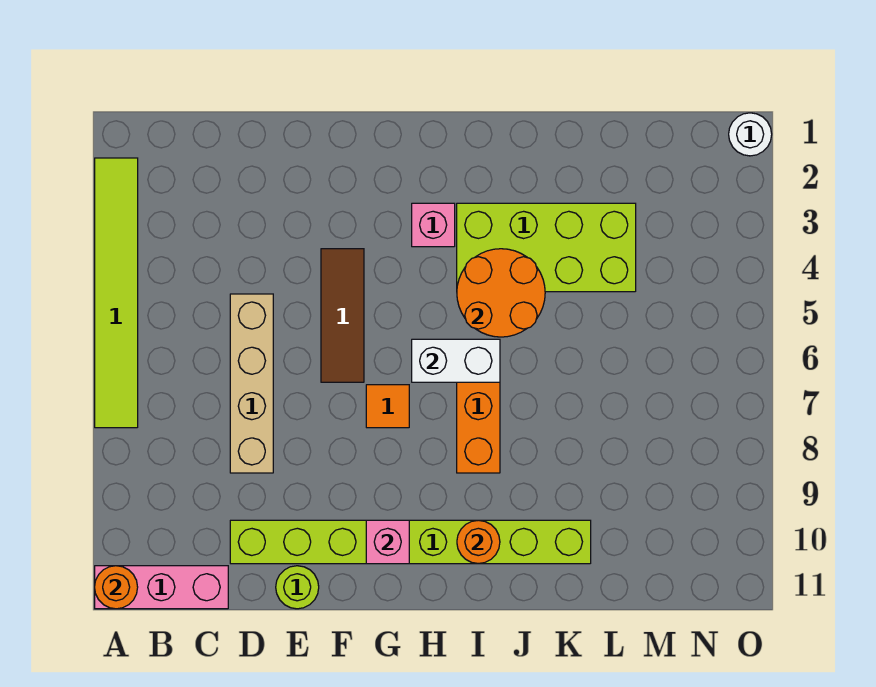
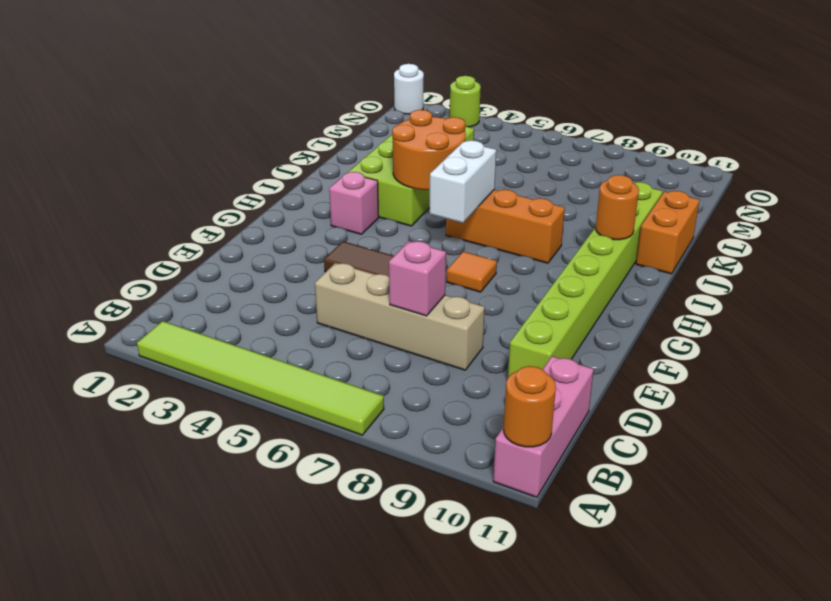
lime 1x1 round brick [276,566,319,609] -> lime 1x1 round brick moved to [450,76,481,127]
pink 1x1 brick [366,520,409,564] -> pink 1x1 brick moved to [389,241,446,316]
none -> orange 1x2 brick [636,191,699,274]

